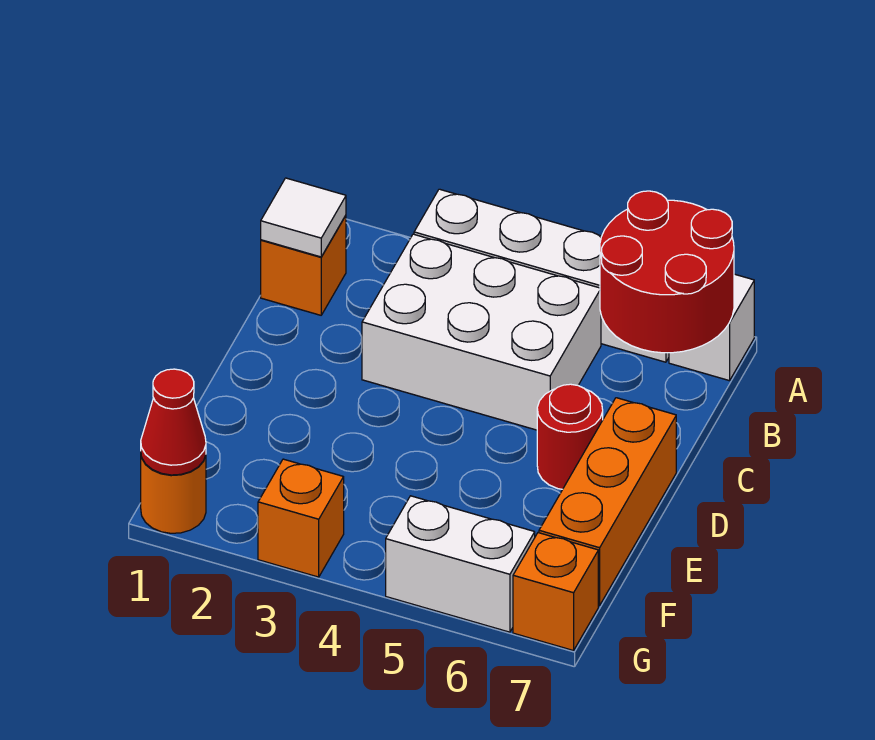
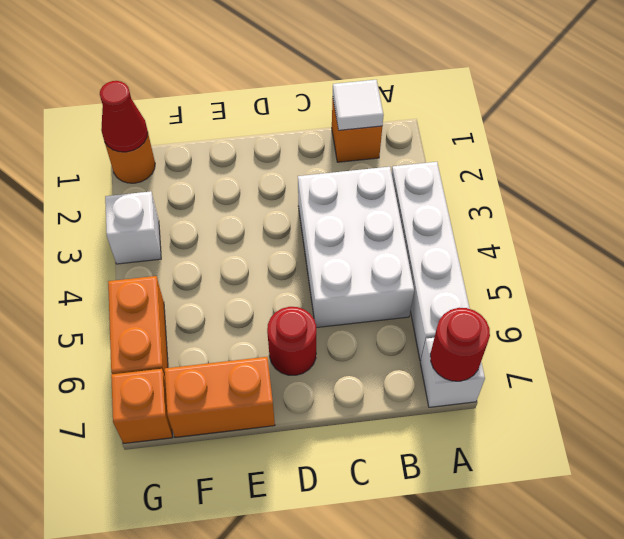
red 2x2 round brick [600,191,734,353] -> red 1x1 round brick [430,308,490,381]
orange 1x3 brick [539,398,676,606] -> orange 1x2 brick [165,357,275,437]
orange 1x1 brick [258,459,344,577] -> white 1x1 brick [105,191,161,264]
white 1x2 brick [386,496,535,632] -> orange 1x2 brick [108,276,168,376]

